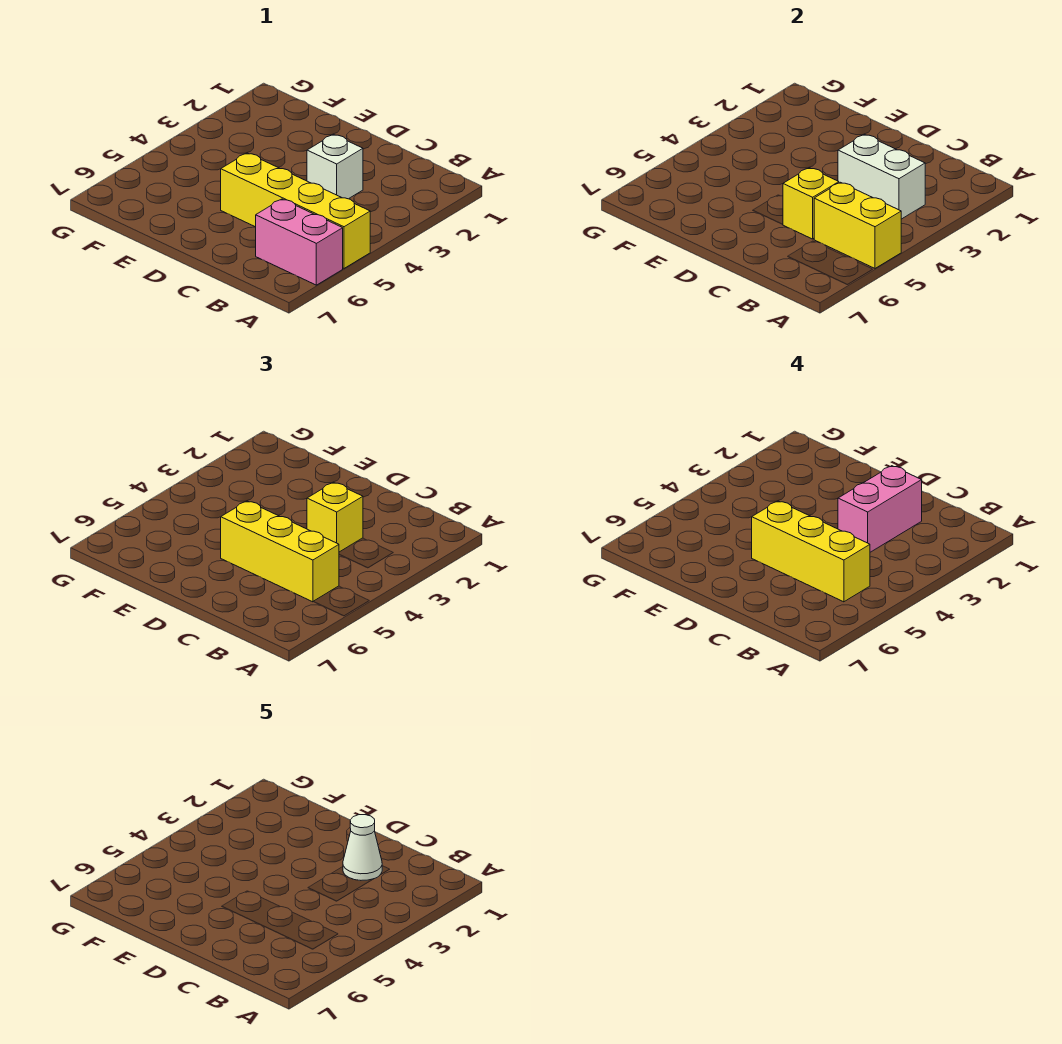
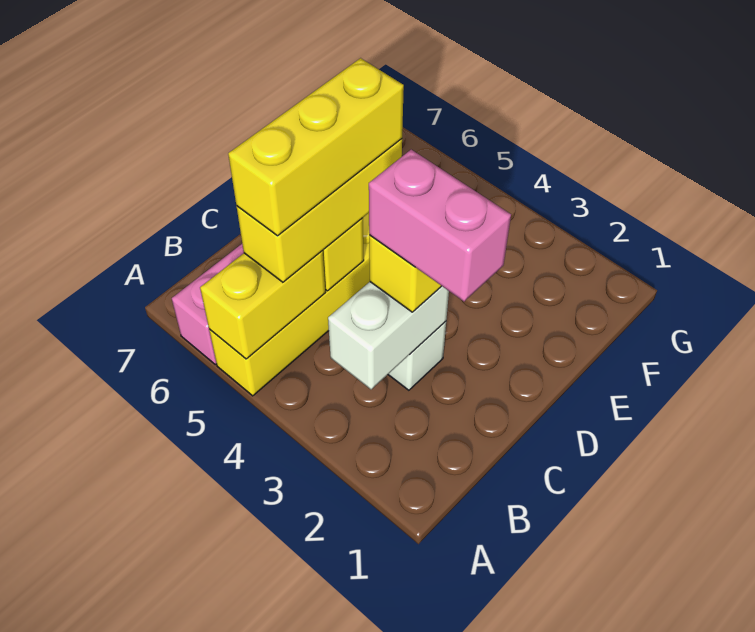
white 1x1 cone [343,815,382,880] -> none

